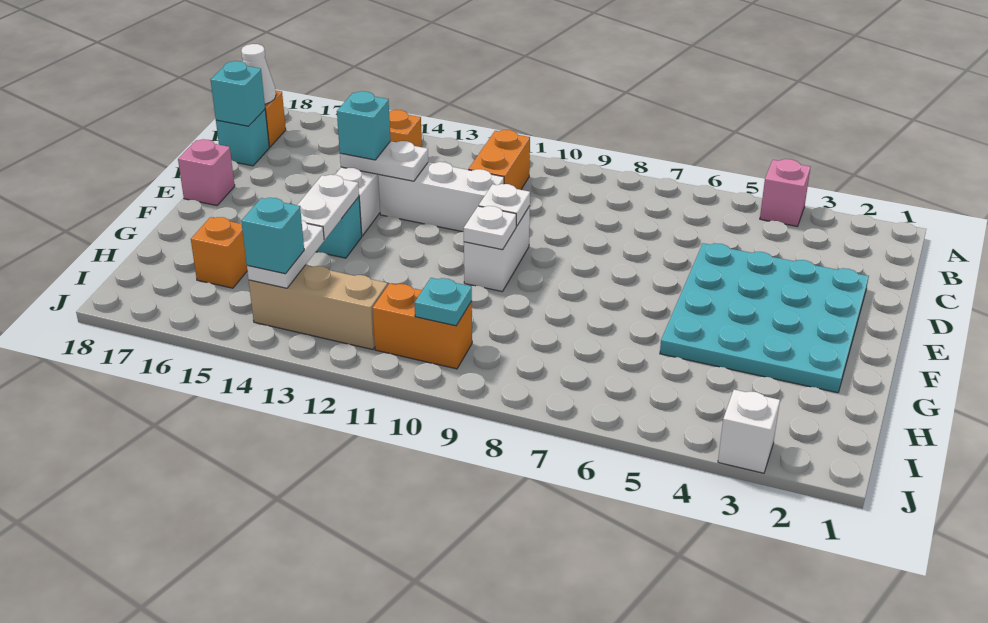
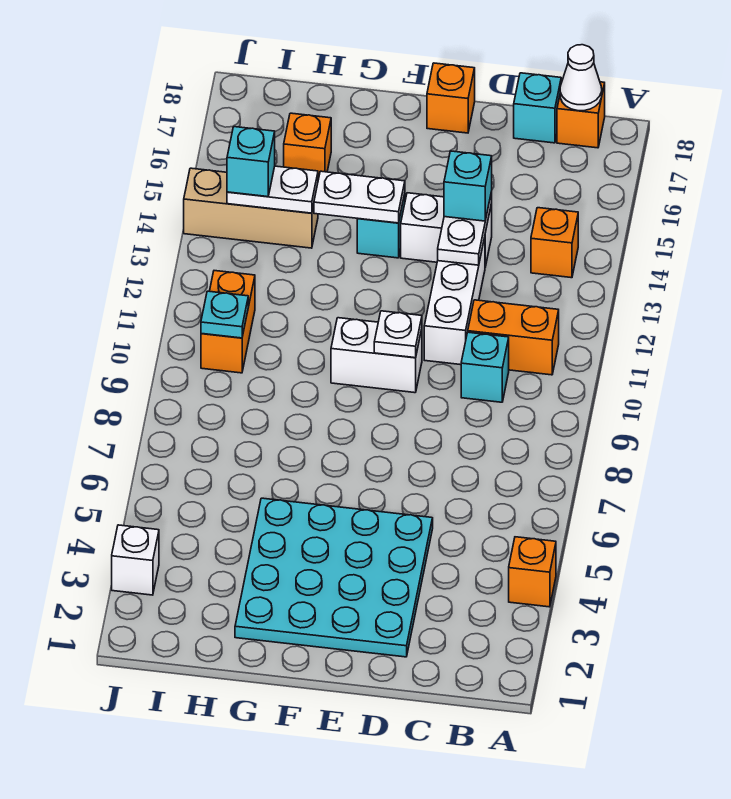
pink 1x1 brick [760,159,810,226] -> orange 1x1 brick [509,537,556,607]
cyan 1x1 brick [211,61,265,126] -> cyan 1x1 brick moved to [461,332,509,402]
pink 1x1 brick [178,139,235,206] -> orange 1x1 brick [427,63,475,133]
white 1x1 plate [464,206,516,250] -> none
tan 1x3 brick [249,265,388,350] -> tan 1x3 brick turned to [184,168,318,248]

